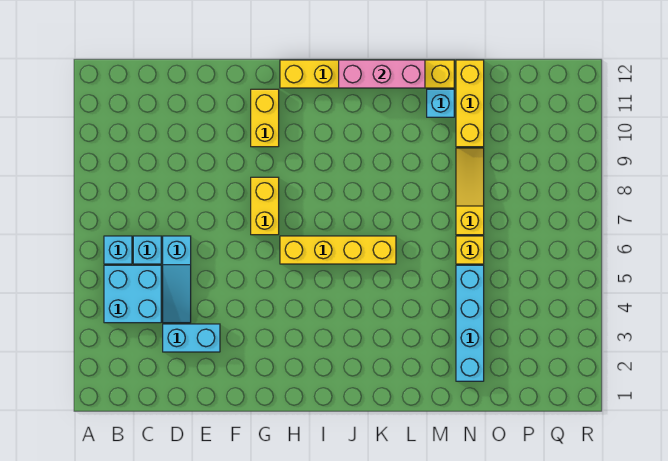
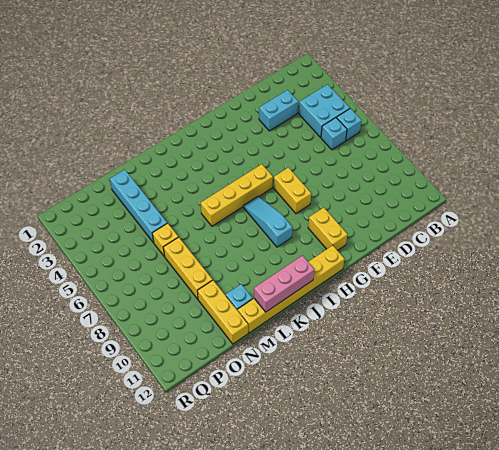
cyan 1x3 slope [163,236,191,323] -> cyan 1x3 slope moved to [243,196,292,247]
yellow 1x3 slope [456,148,484,235] -> yellow 1x3 brick [163,237,213,299]

